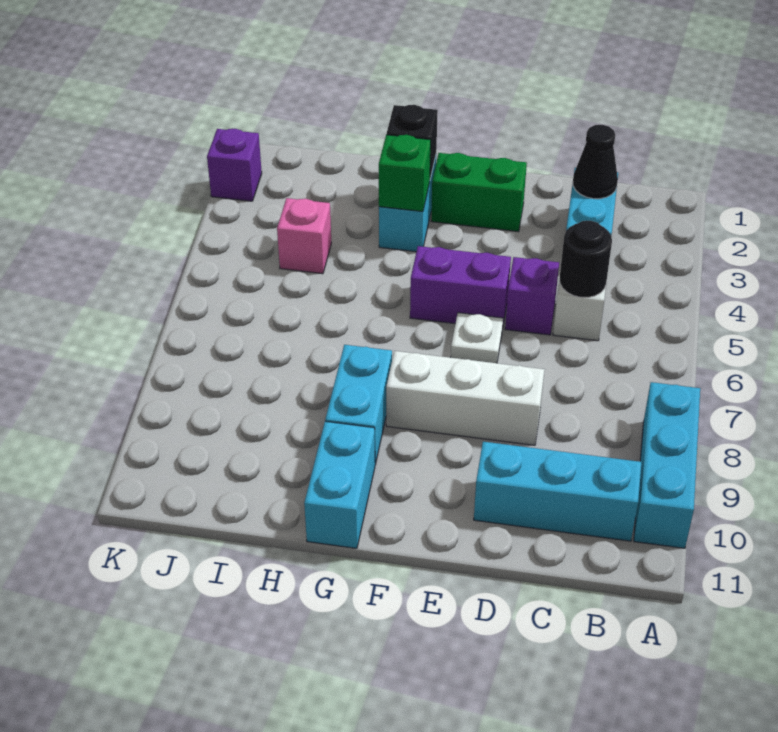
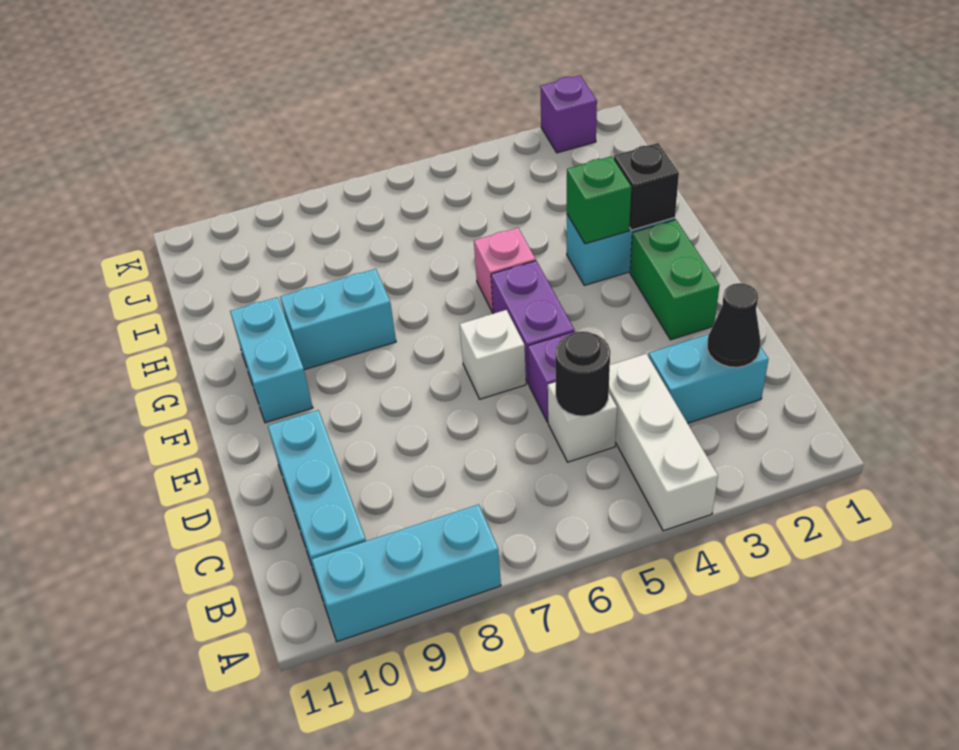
white 1x3 brick [386,351,544,445] -> white 1x3 brick moved to [609,354,718,531]
white 1x1 plate [451,313,503,363] -> white 1x1 brick [460,310,526,399]
cyan 1x2 brick [304,421,375,548] -> cyan 1x2 brick turned to [230,297,313,423]
pink 1x1 brick [277,198,331,274] -> pink 1x1 brick moved to [474,228,536,313]

